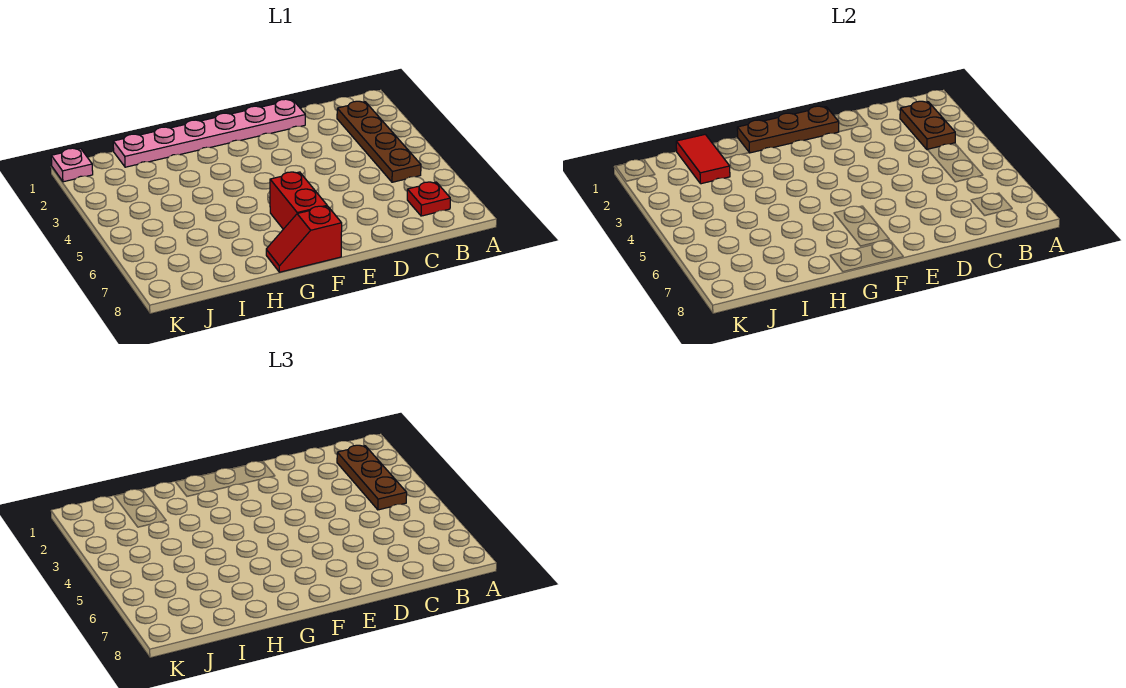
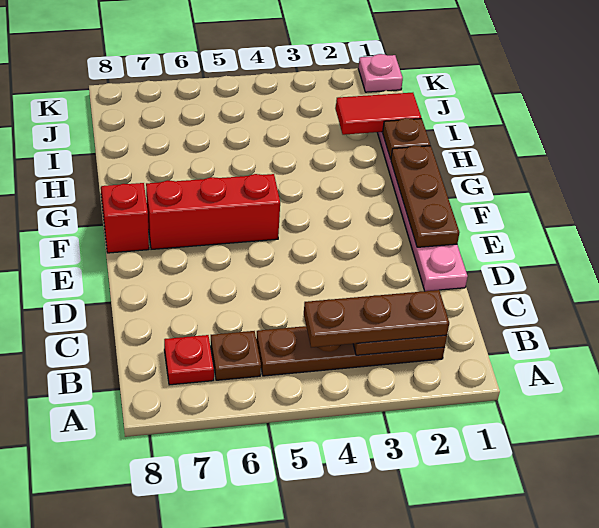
none -> brown 1x1 plate [211,331,261,380]
red 1x2 brick [270,172,327,229] -> red 1x3 brick [146,174,280,249]
none -> brown 1x1 plate [383,118,430,159]

